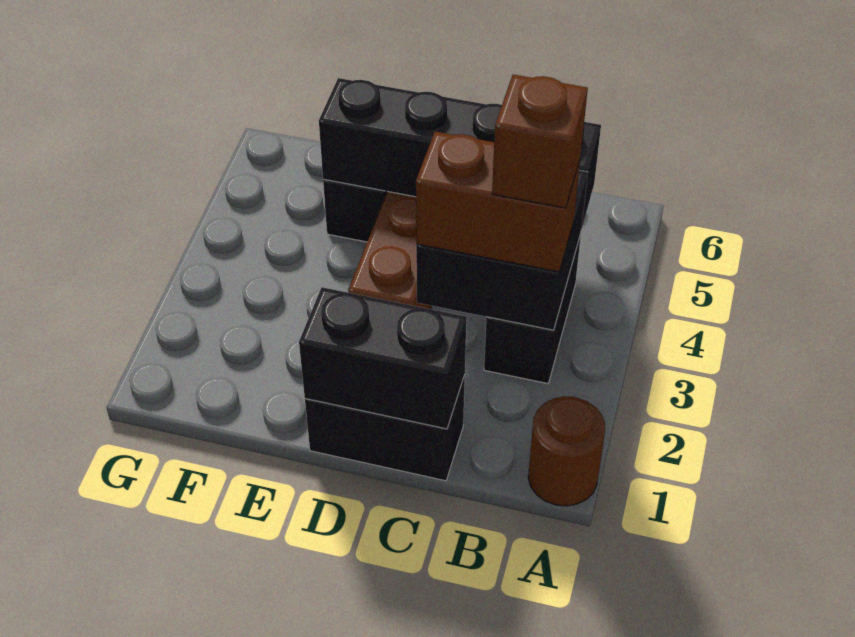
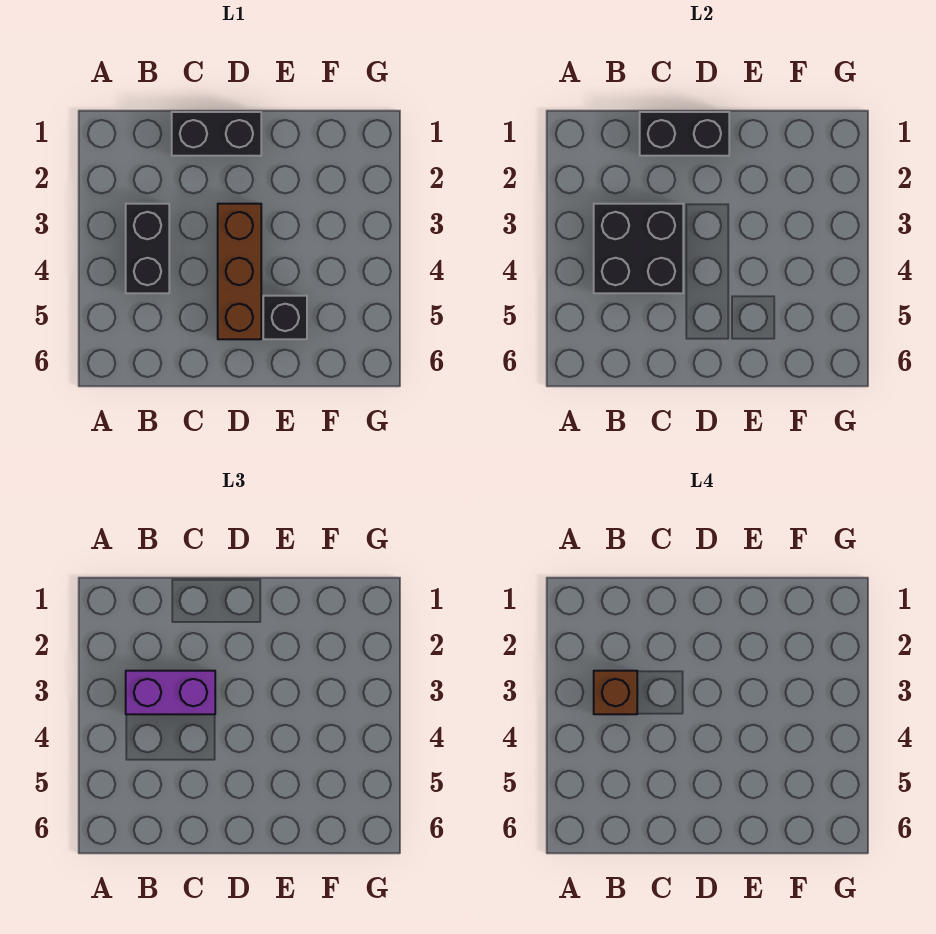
brown 1x1 round brick [528,396,605,506] -> none
brown 1x2 brick [416,132,580,272] -> purple 1x2 brick [126,671,215,714]
black 1x4 brick [319,78,601,226] -> none

